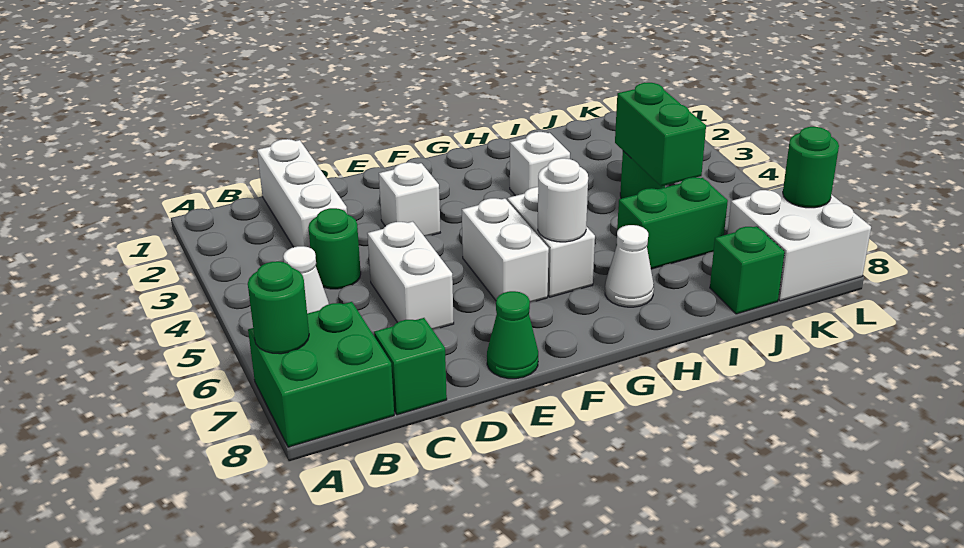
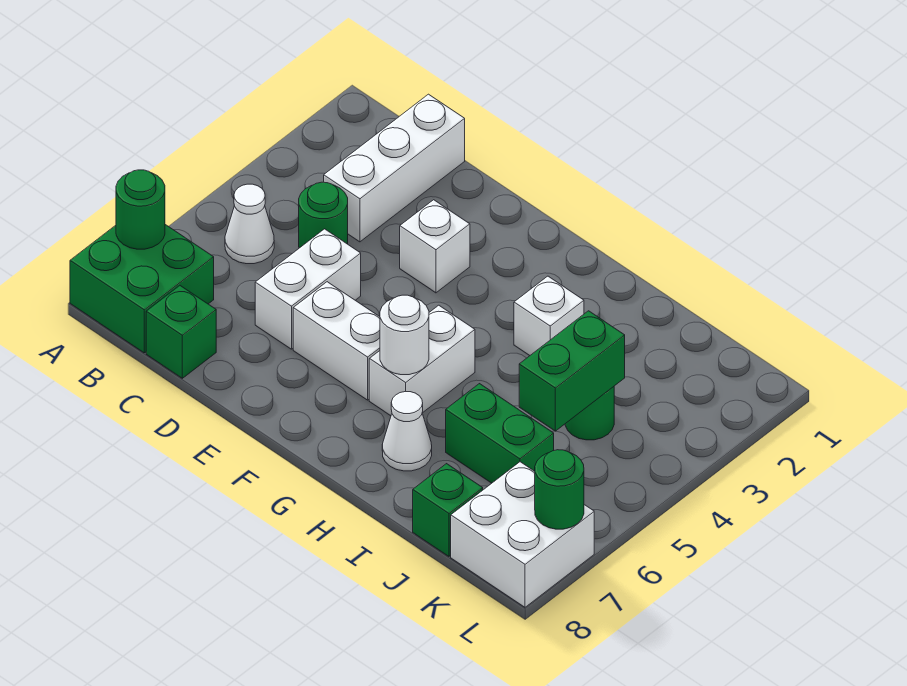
green 1x1 cone [487,291,538,379] -> none
white 1x2 brick [462,198,549,302] -> white 1x2 brick turned to [293,282,380,400]

